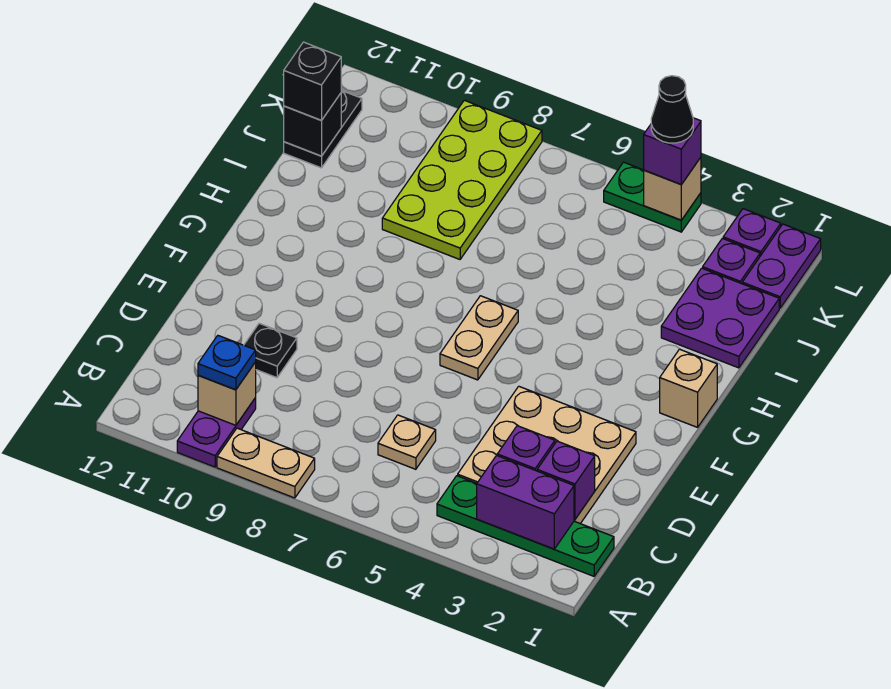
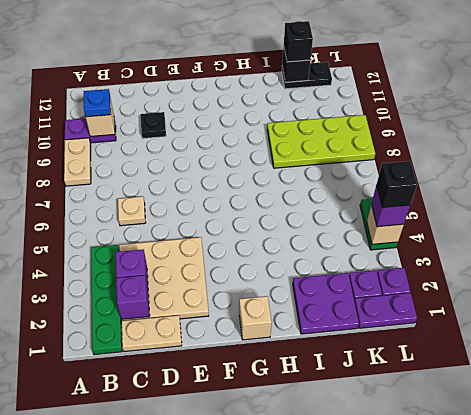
purple 1x2 brick [477,456,574,549] -> none
tan 1x2 plate [440,296,518,380] -> tan 1x2 plate moved to [122,315,182,352]
black 1x1 cone [651,76,693,143] -> black 1x1 brick [377,161,417,208]

